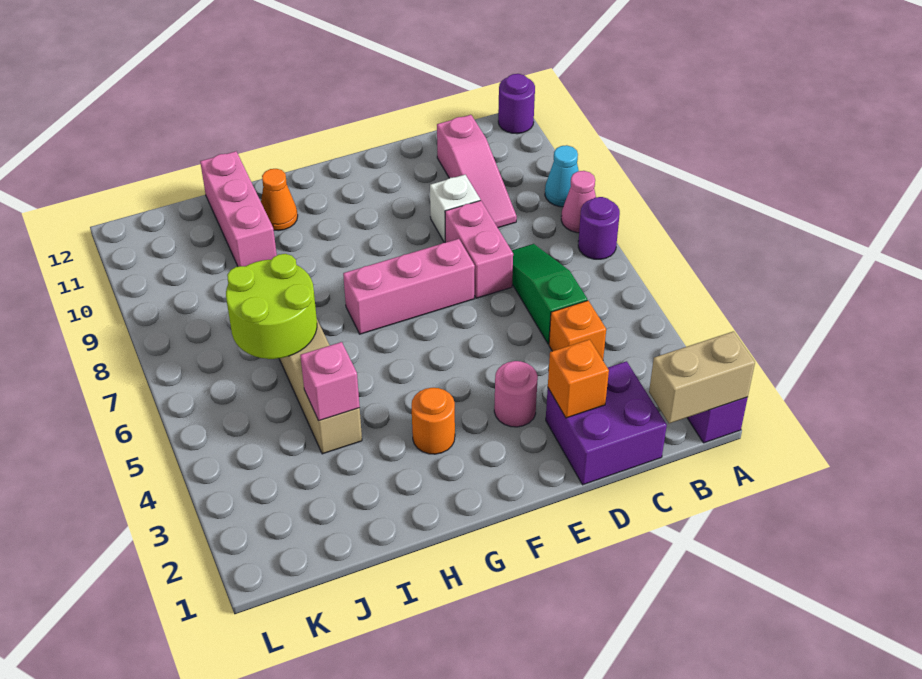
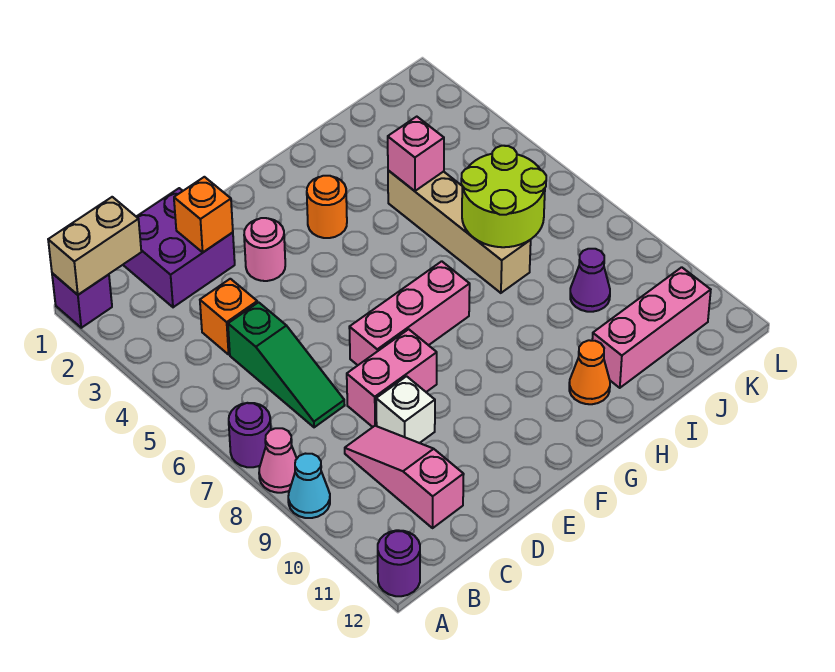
pink 1x2 brick [445,200,513,298] -> pink 1x2 brick turned to [347,329,437,427]
pink 1x3 brick [200,151,277,267] -> pink 1x3 brick turned to [592,267,711,388]
none -> purple 1x1 cone [570,249,610,312]

